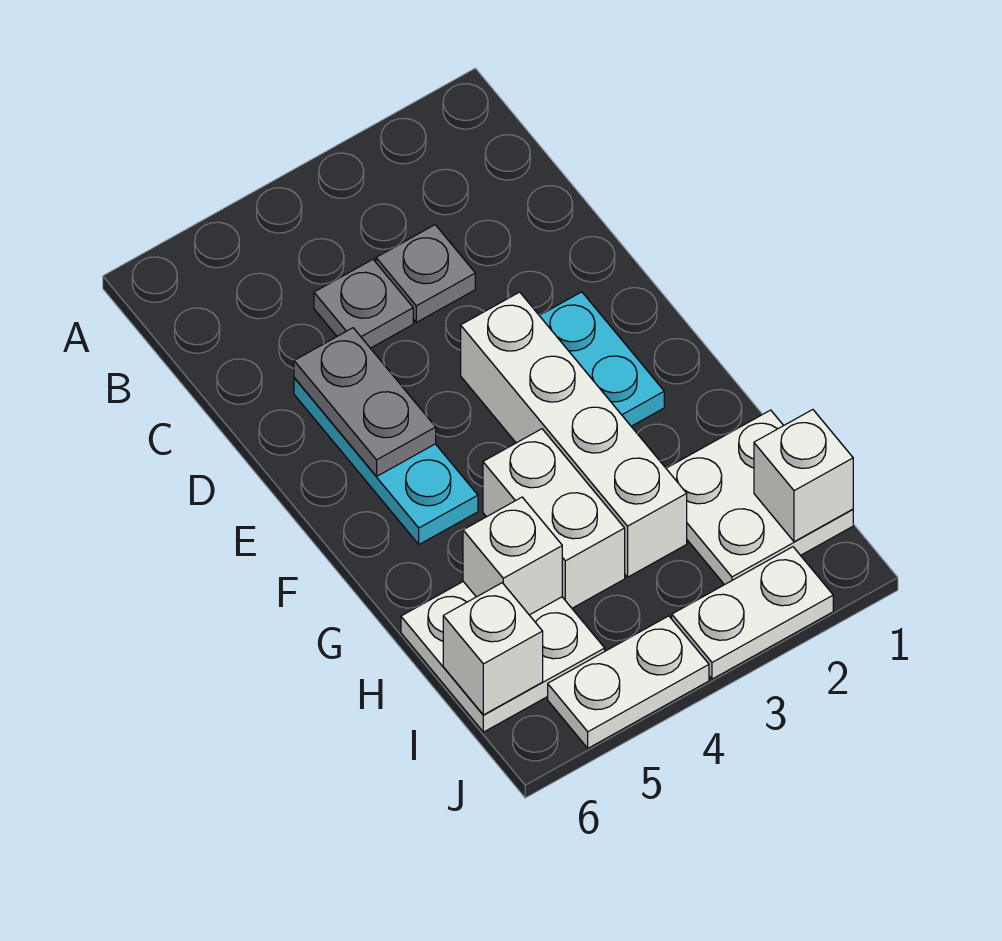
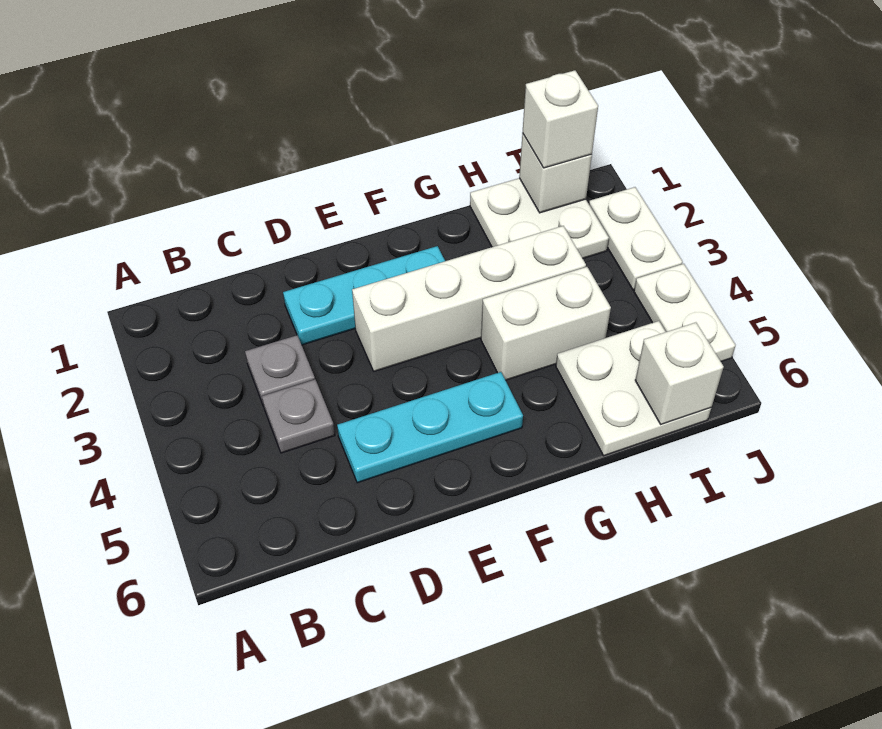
grey 1x2 plate [294,328,436,477] -> none
cyan 1x2 plate [539,292,664,426] -> cyan 1x3 plate [283,246,445,345]
white 1x1 brick [463,497,562,615] -> white 1x1 brick moved to [523,70,598,168]

